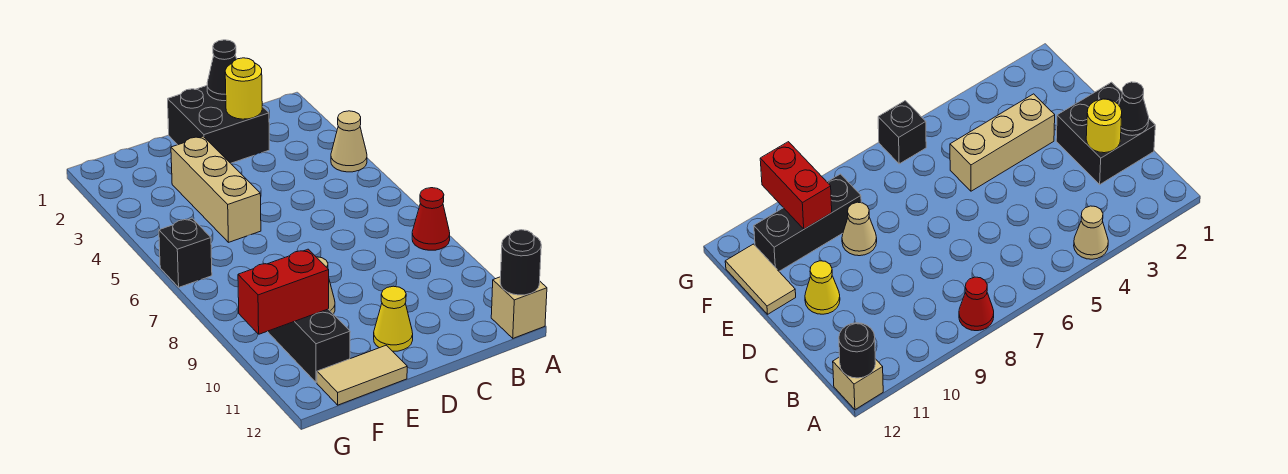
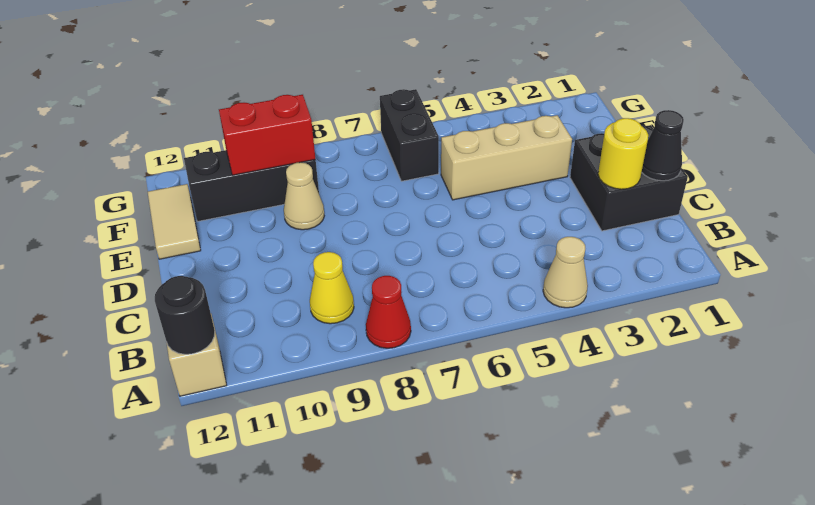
yellow 1x1 cone [374,286,413,351] -> yellow 1x1 cone moved to [310,252,354,324]
red 1x2 brick [238,249,329,334] -> red 1x2 brick turned to [219,95,315,175]
black 1x1 brick [159,218,212,287] -> black 1x2 brick [380,89,439,181]

